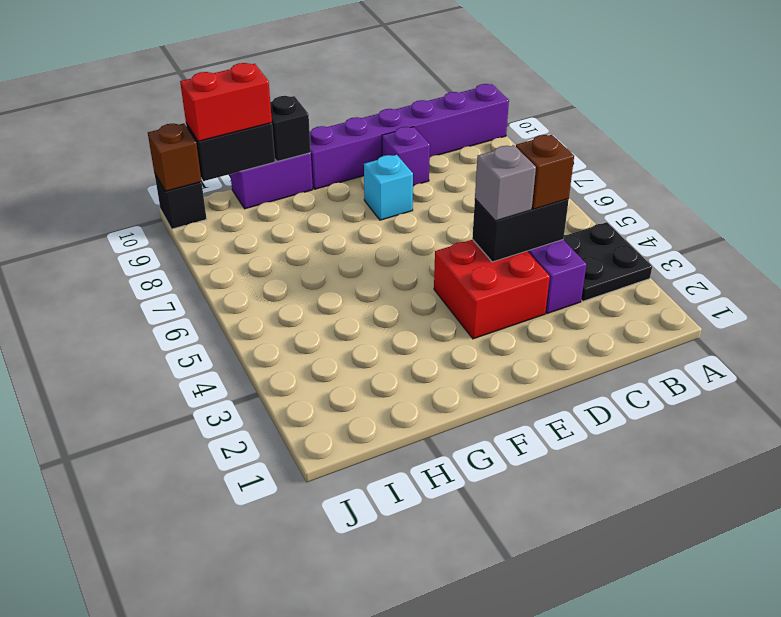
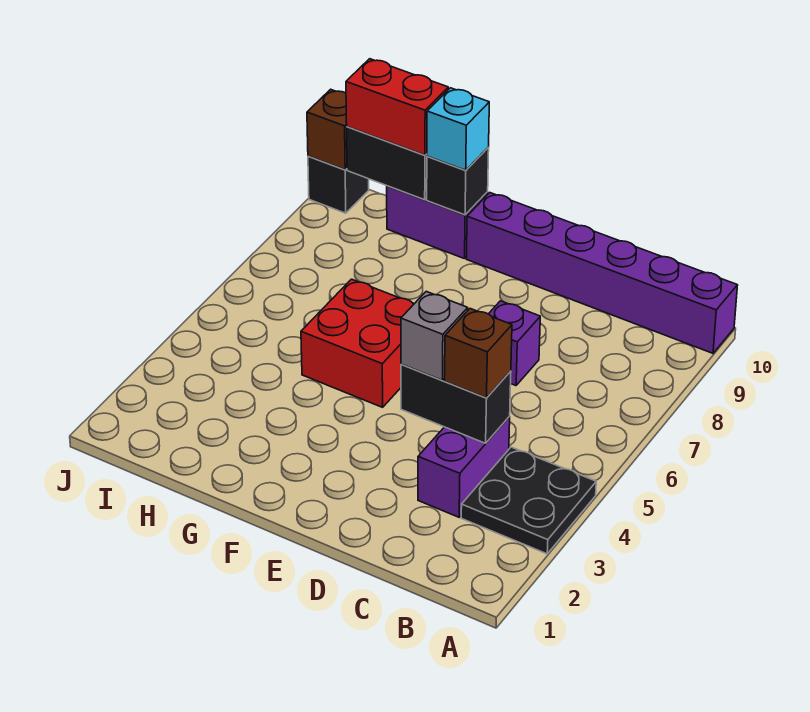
red 2x2 brick [434,240,550,339] -> red 2x2 brick moved to [301,279,414,407]
purple 1x1 brick [382,127,430,186] -> purple 1x1 brick moved to [489,301,540,386]
cyan 1x1 brick [364,155,413,220] -> cyan 1x1 brick moved to [427,88,489,170]

